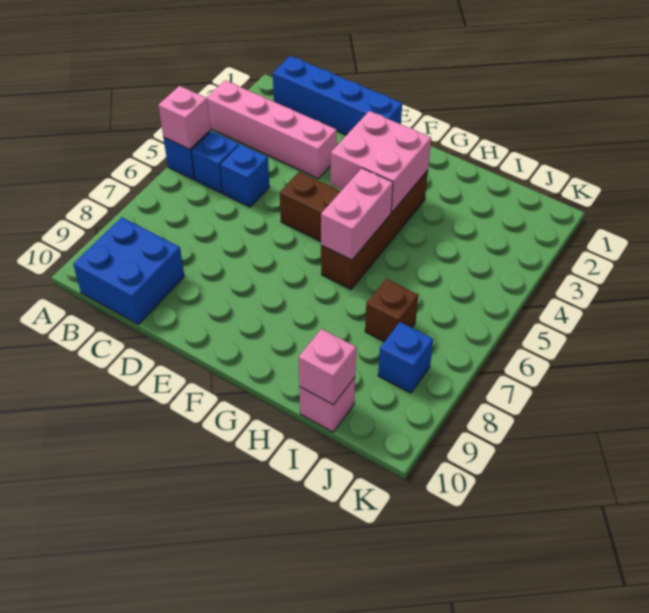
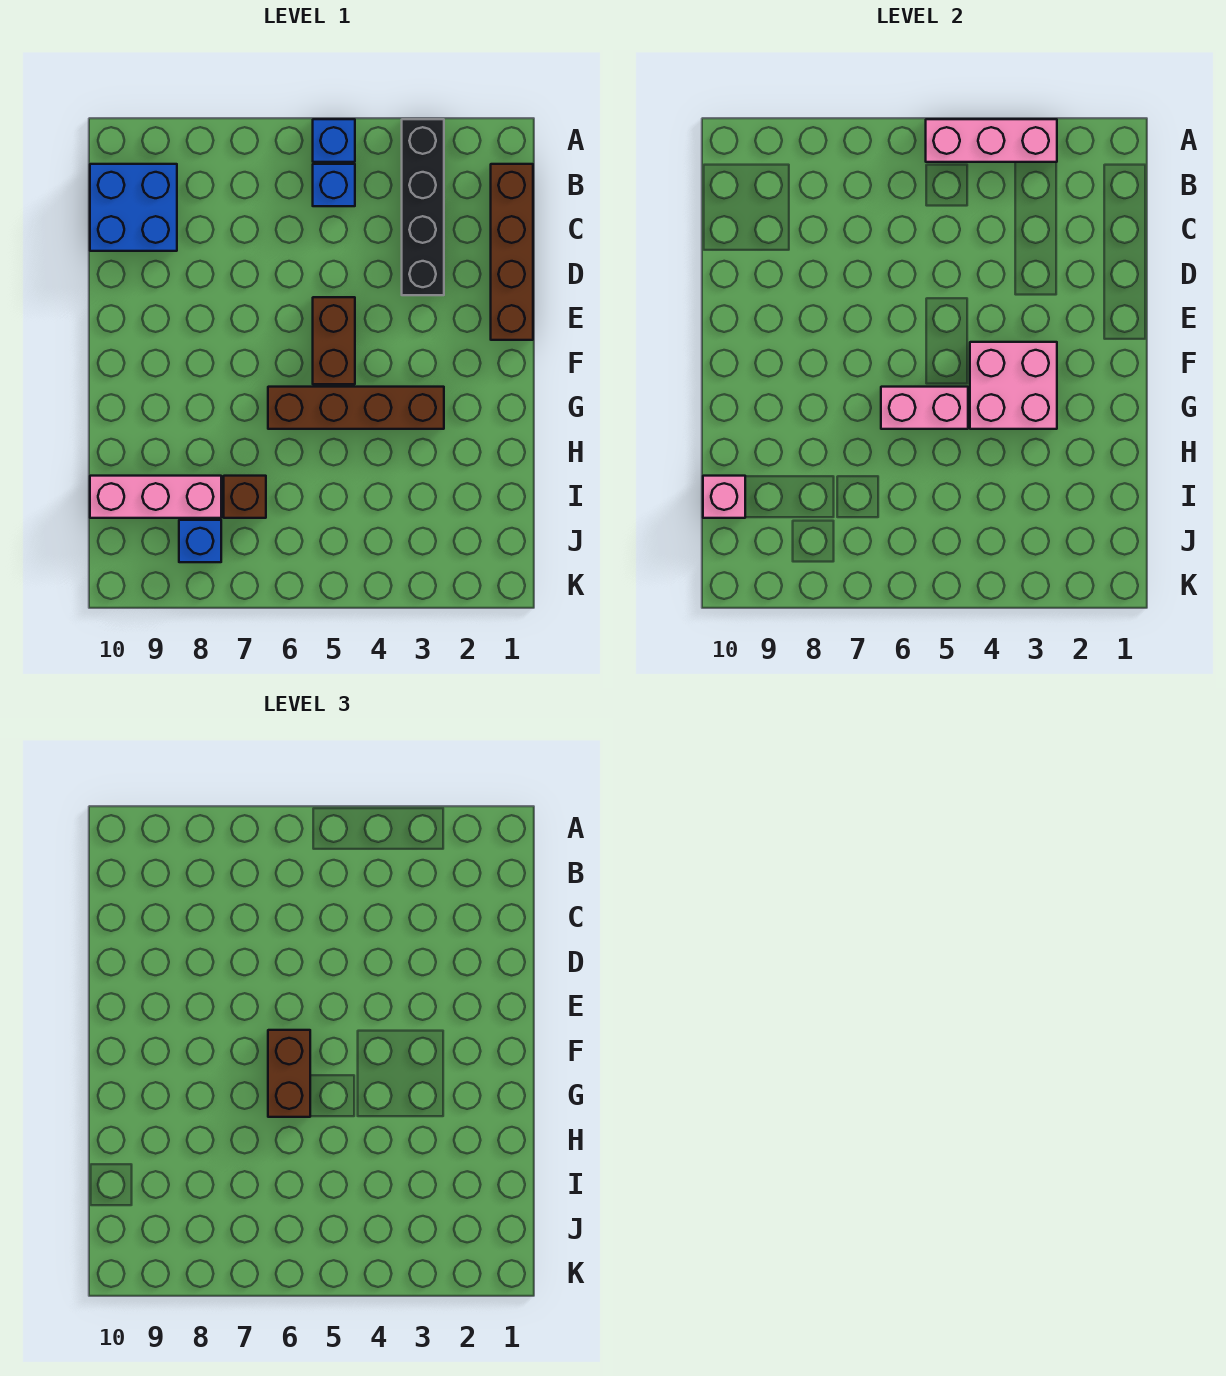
pink 1x4 brick [206,80,337,179] -> black 1x4 brick [402,119,444,295]
pink 1x1 brick [158,86,210,149] -> pink 1x3 brick [926,119,1057,162]
blue 1x4 brick [273,56,402,135] -> brown 1x4 brick [491,164,533,340]
blue 1x1 brick [220,144,270,207] -> none
none -> brown 1x2 brick [268,1030,310,1117]
pink 1x1 brick [299,378,355,432] -> pink 1x3 brick [90,476,221,518]

